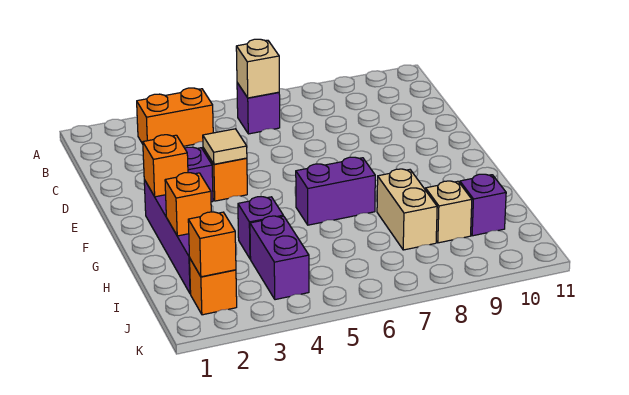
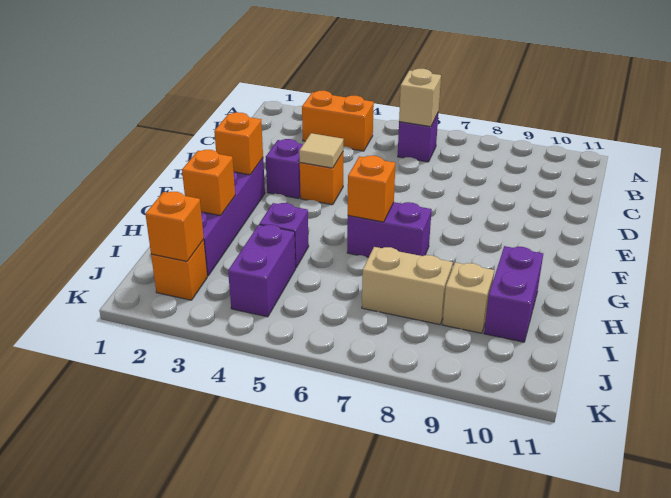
none -> orange 1x1 brick [348,156,395,222]
tan 1x2 brick [377,169,437,250] -> tan 1x2 brick turned to [362,247,453,325]
purple 1x1 brick [460,174,506,236] -> purple 1x2 brick [484,246,543,342]

